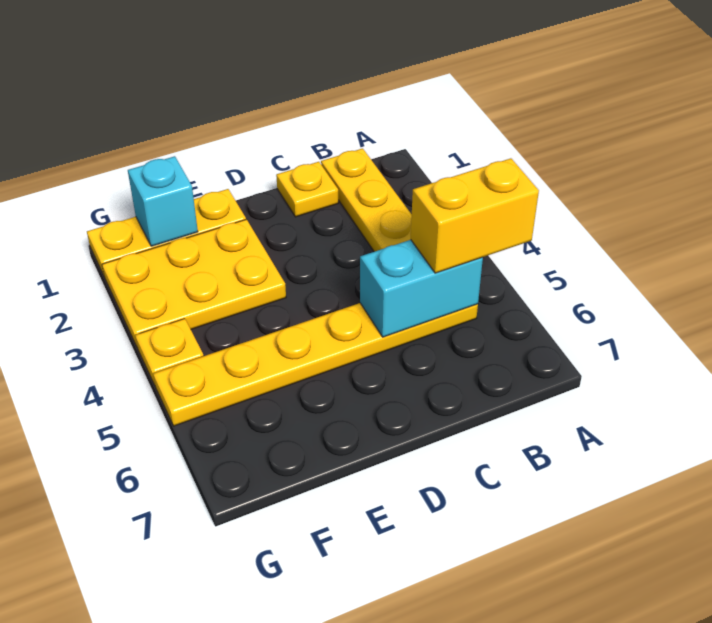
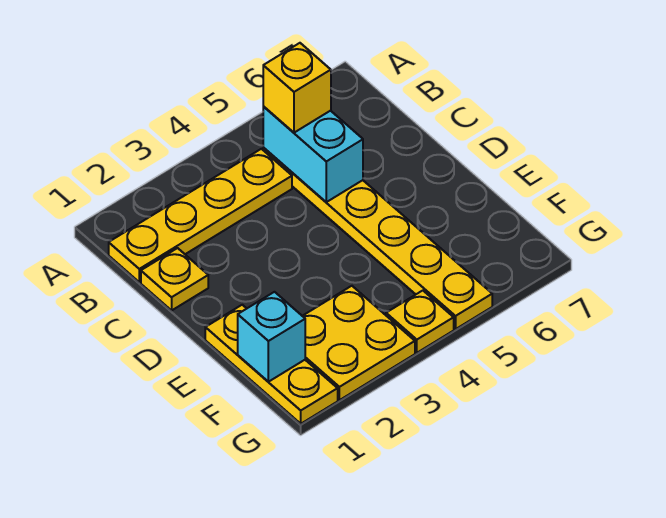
yellow 1x2 brick [411,158,539,273] -> yellow 1x1 brick [263,43,331,133]
yellow 2x3 plate [102,219,286,346] -> yellow 2x2 plate [303,286,415,400]

